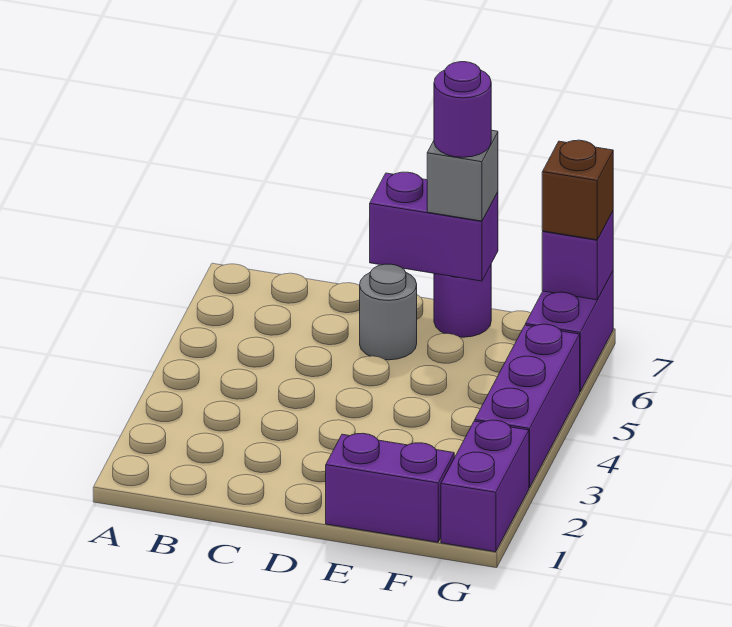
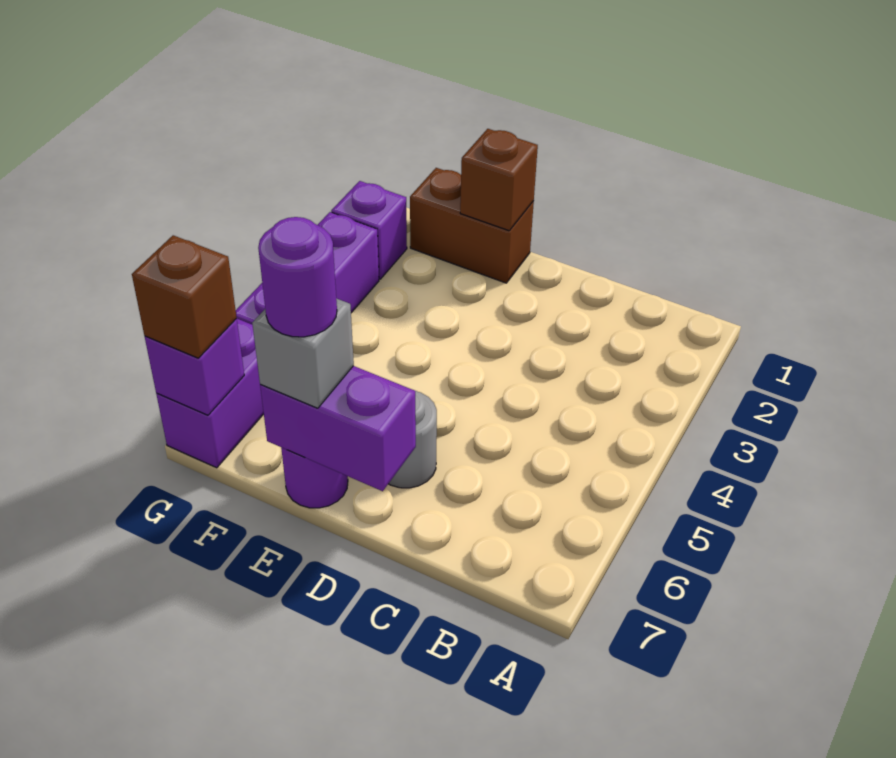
purple 1x2 brick [326,433,454,542] -> brown 1x2 brick [410,168,534,283]
none -> brown 1x1 brick [460,129,538,231]
purple 1x2 brick [441,420,529,552] -> purple 1x1 brick [331,181,407,279]

